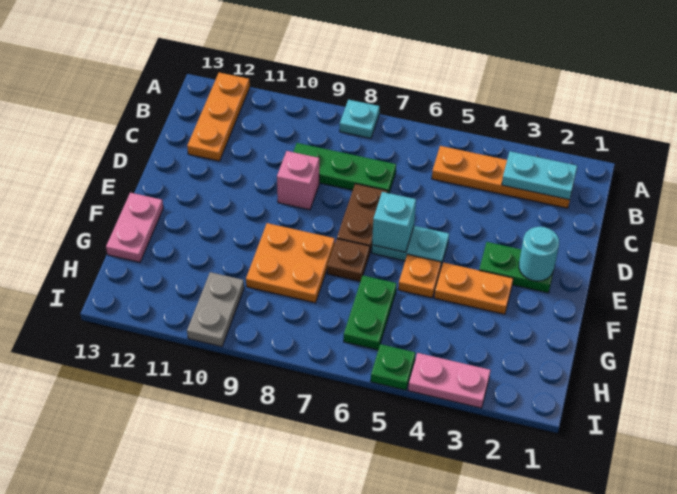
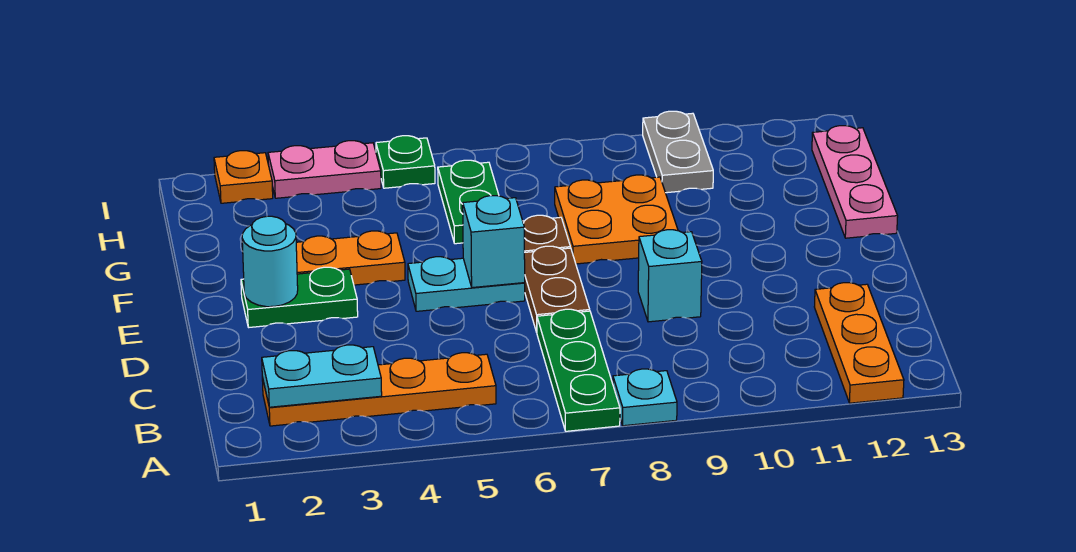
green 1x3 plate [293,143,396,193] -> green 1x3 plate turned to [537,309,620,431]
pink 1x1 brick [277,151,319,210] -> cyan 1x1 brick [638,230,702,322]
orange 1x1 plate [398,254,441,298] -> orange 1x1 plate moved to [214,151,273,203]
pink 1x2 plate [106,193,163,262] -> pink 1x3 plate [812,126,898,238]

